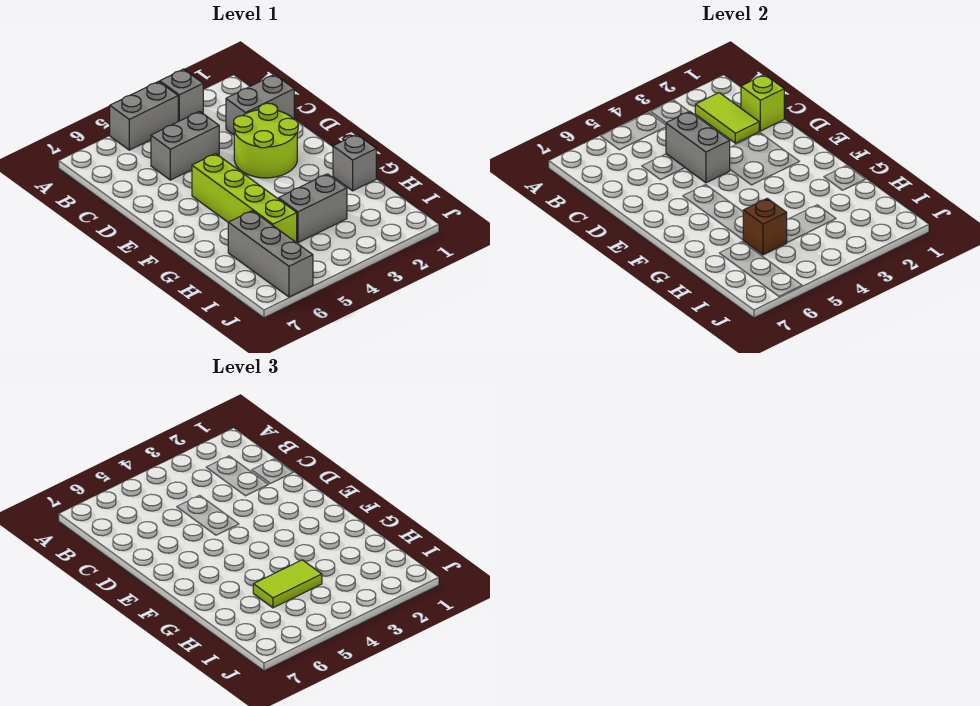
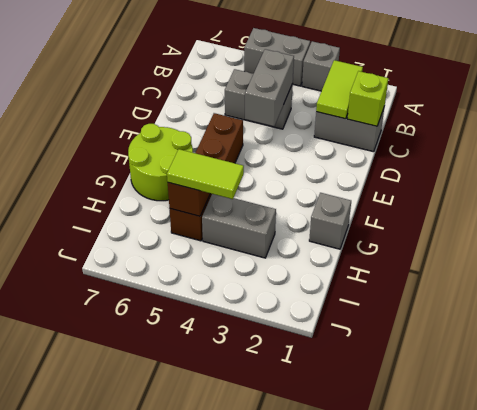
lime 2x2 round brick [234,103,298,178] -> lime 2x2 round brick moved to [128,124,193,201]
lime 1x4 brick [192,154,297,243] -> brown 1x4 brick [170,113,243,241]
grey 1x3 brick [228,211,313,297] -> none

